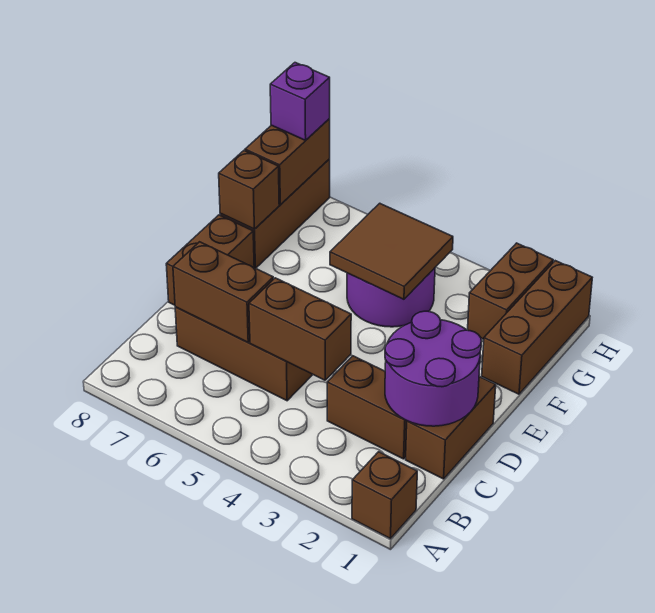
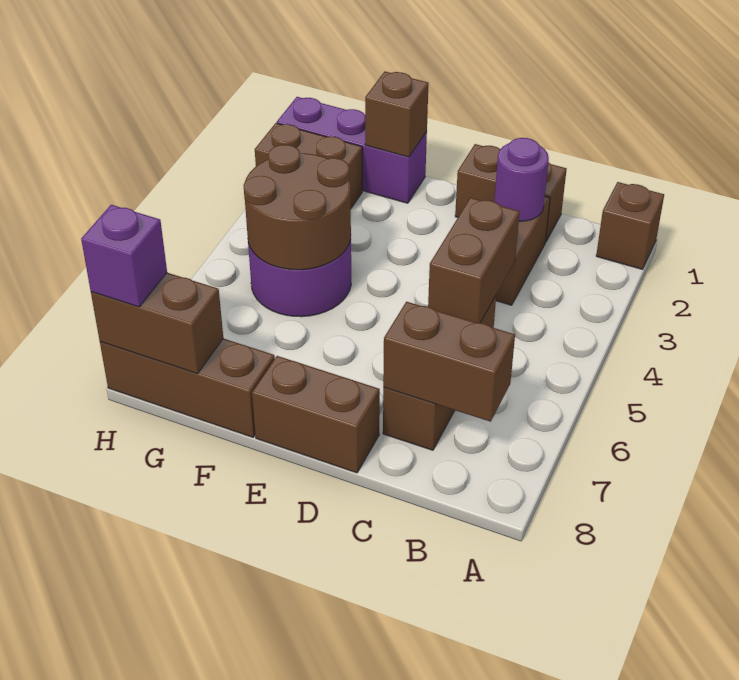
purple 2x2 round brick [385,311,481,426] -> purple 1x1 round brick [494,138,549,221]
brown 1x2 brick [173,242,273,342] -> brown 1x2 brick turned to [383,302,515,422]
brown 1x3 brick [482,261,592,394] -> purple 1x3 brick [277,97,427,203]
brown 2x2 tile [330,203,453,299] -> brown 2x2 round brick [244,145,351,270]
brown 1x1 brick [219,151,279,229] -> brown 1x1 brick moved to [365,72,429,157]

